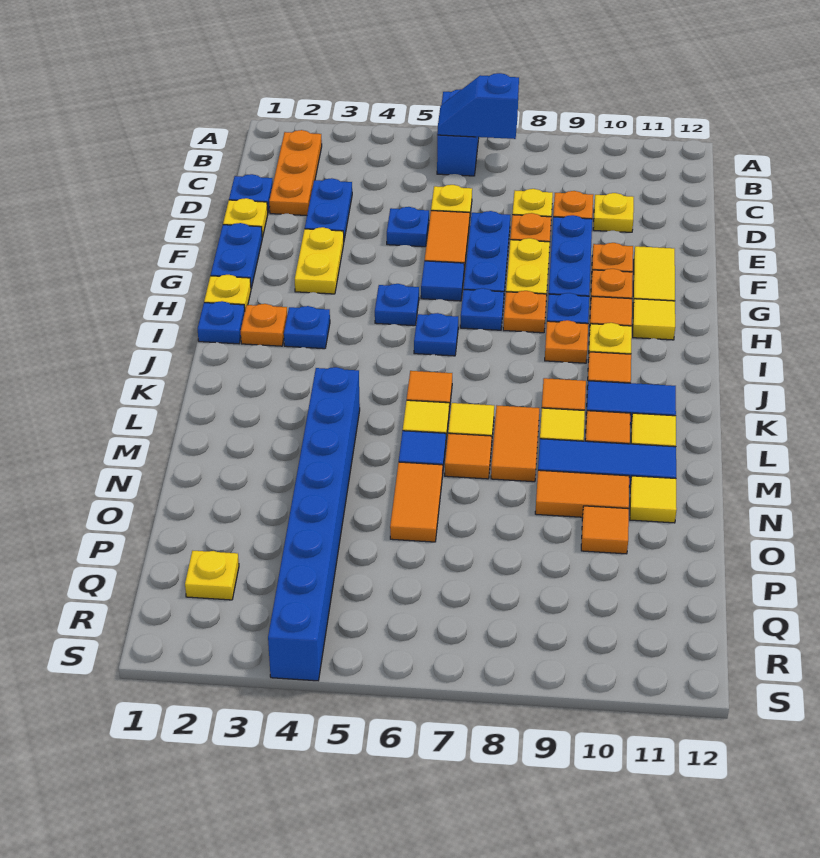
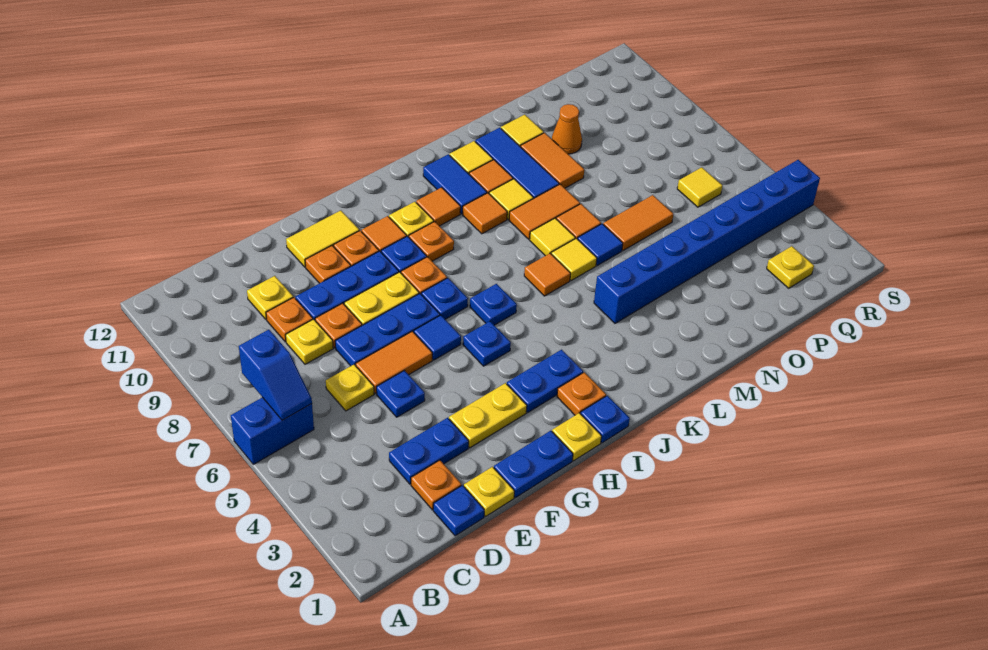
orange 1x3 plate [269,130,322,215] -> orange 1x1 plate [411,460,461,510]
yellow 1x1 tile [633,299,675,340] -> yellow 1x1 tile moved to [677,167,722,207]
blue 1x1 plate [284,306,330,349] -> blue 1x2 plate [507,350,583,412]
orange 1x1 tile [581,506,629,554] -> orange 1x1 cone [552,104,582,154]

